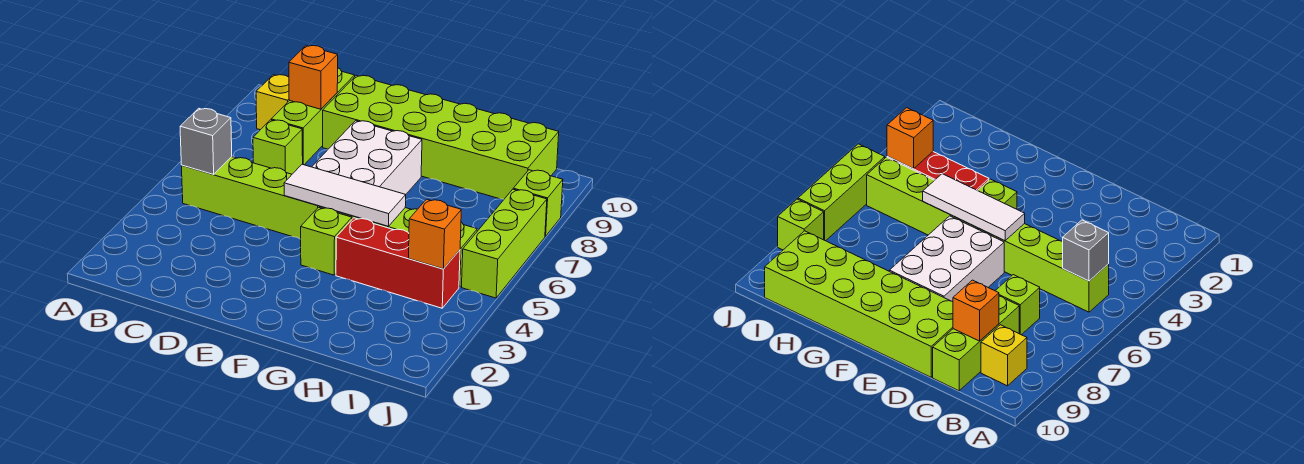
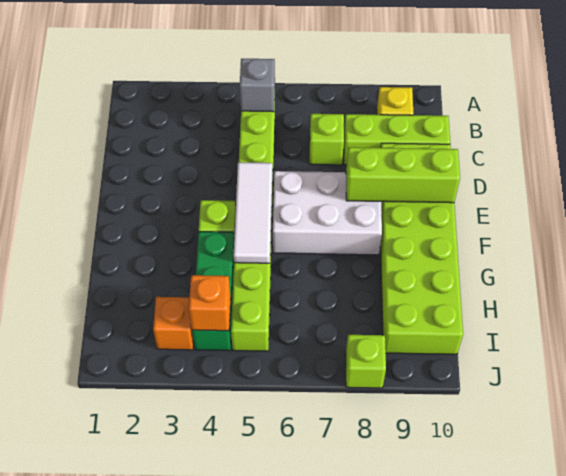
orange 1x1 brick [289,46,338,109] -> orange 1x1 brick moved to [153,297,194,350]
red 1x3 brick [336,218,460,308] -> green 1x3 brick [192,232,234,351]
lime 1x3 brick [462,189,547,298] -> lime 1x3 brick moved to [346,147,460,203]

